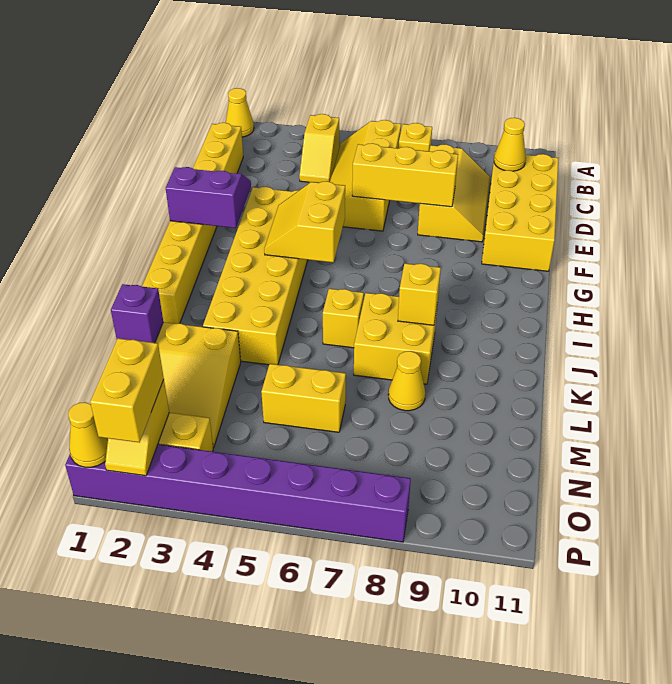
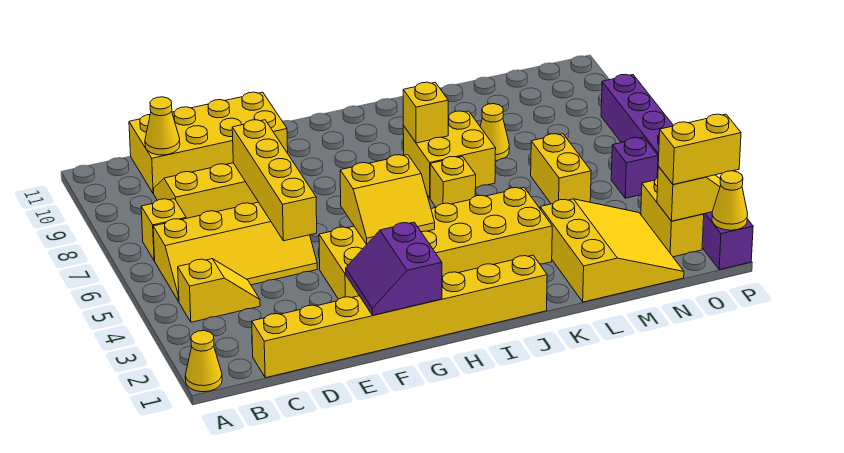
yellow 1x3 brick [352,143,458,207] -> yellow 1x4 brick [232,120,317,241]
purple 1x1 brick [111,284,163,343] -> purple 1x1 brick moved to [611,138,658,198]

